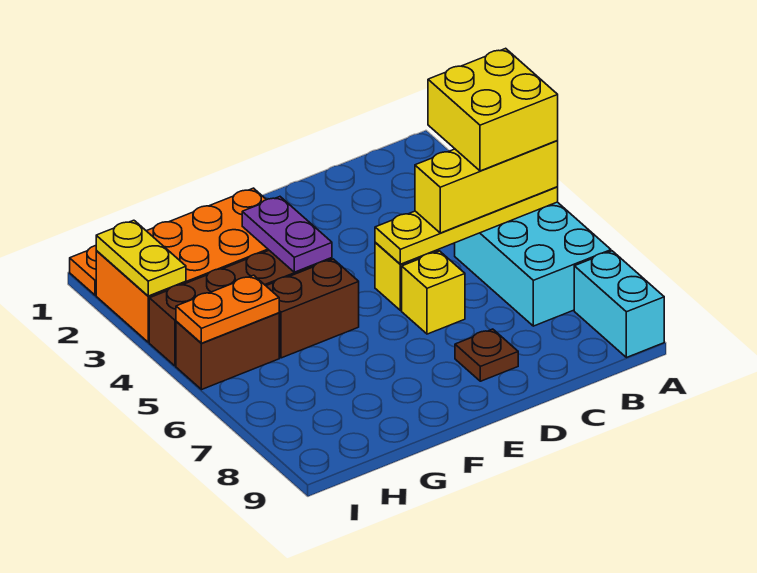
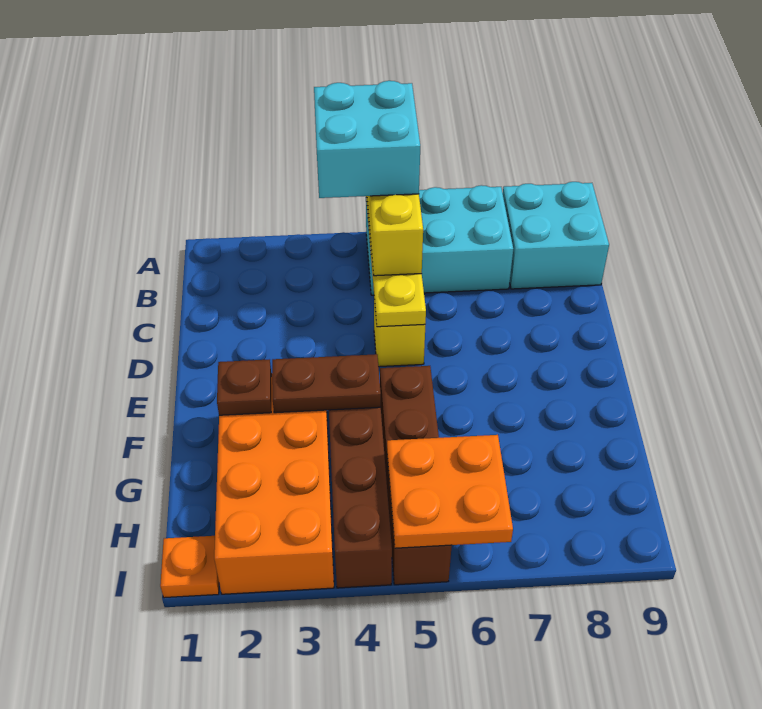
yellow 2x2 brick [428,48,558,171] -> cyan 2x2 brick [314,81,420,198]
cyan 1x2 brick [574,251,664,358] -> cyan 2x2 brick [503,182,609,289]
yellow 1x1 brick [402,251,465,334] -> none
brown 1x1 plate [455,329,518,381] -> brown 1x1 plate moved to [217,359,271,415]
purple 1x2 plate [242,197,332,272] -> brown 1x2 plate [272,354,381,413]
orange 1x2 plate [176,275,279,343] -> orange 2x2 plate [387,435,513,548]
yellow 1x2 plate [96,220,186,296] -> none

